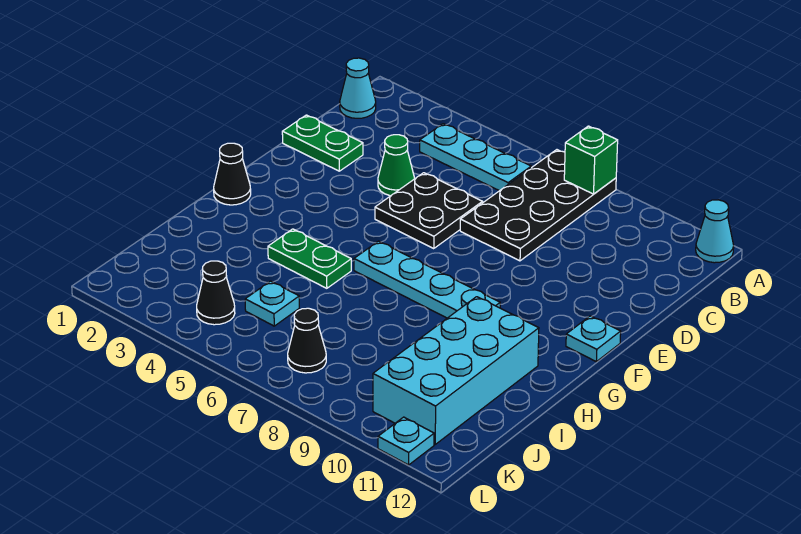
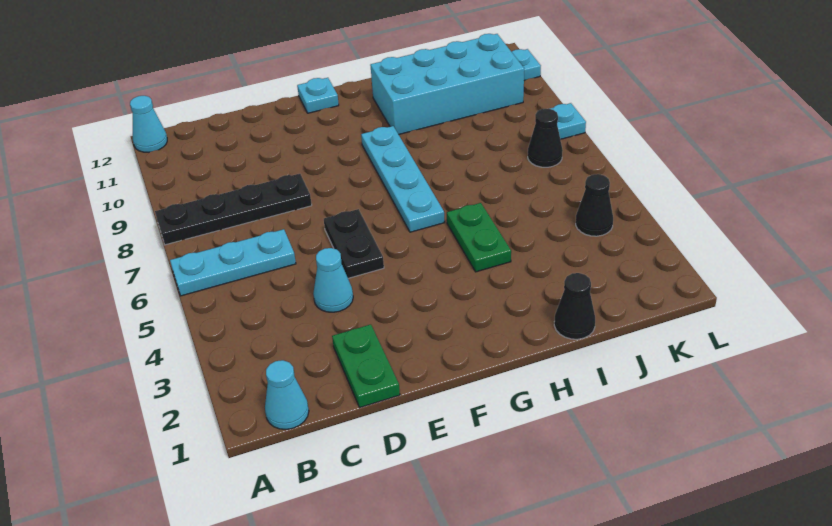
black 2x4 plate [460,150,616,261] -> black 1x4 plate [155,174,312,245]
green 1x1 brick [564,126,618,194] -> none
cyan 1x3 plate [420,124,531,191] -> cyan 1x3 plate turned to [170,229,296,296]
green 1x1 cone [378,135,414,196] -> cyan 1x1 cone [313,248,353,312]
black 2x2 plate [375,173,483,249] -> black 1x2 plate [324,209,384,278]
black 1x1 cone [214,143,251,205] -> black 1x1 cone moved to [554,273,595,339]
cyan 1x1 plate [245,281,299,326] -> cyan 1x1 plate moved to [550,103,586,139]

